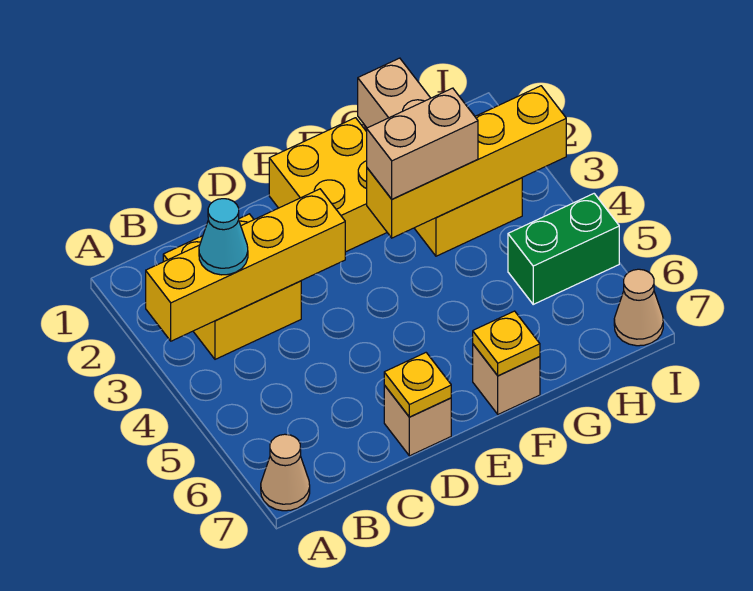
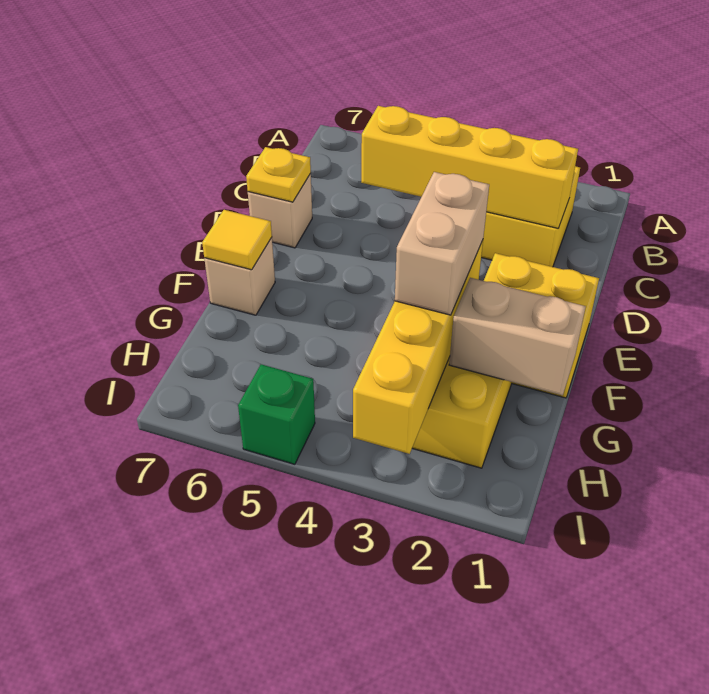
yellow 1x4 brick [146,189,345,341] -> yellow 1x4 brick turned to [361,106,578,228]
tan 1x1 cone [261,434,310,511] -> none
cyan 1x1 cone [199,199,248,275] -> none
yellow 1x1 plate [473,311,540,376] -> yellow 1x1 tile [202,210,272,270]
green 1x2 brick [508,194,619,304] -> green 1x1 brick [238,364,315,464]
tan 1x1 cone [614,269,663,346] -> none

